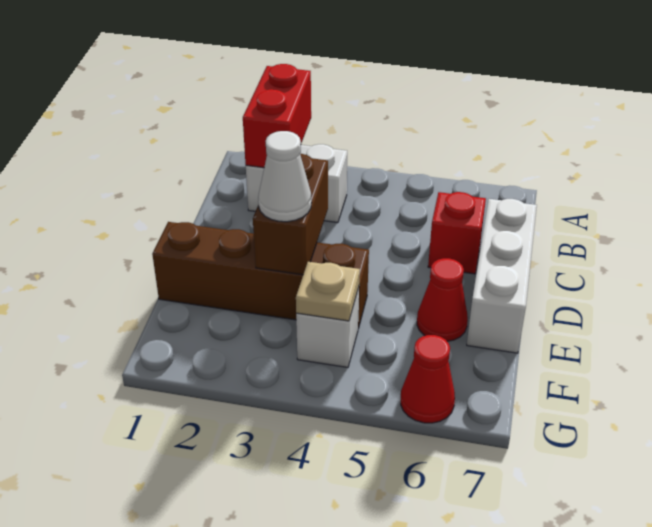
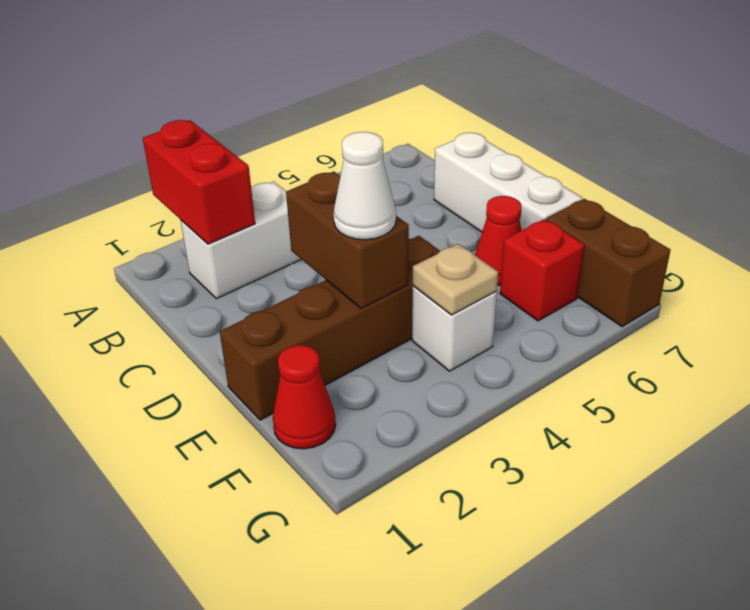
red 1x1 brick [428,192,486,274] -> red 1x1 brick moved to [500,219,584,321]
none -> brown 1x2 brick [546,199,670,327]
red 1x1 cone [401,335,455,423] -> red 1x1 cone moved to [273,345,336,449]

